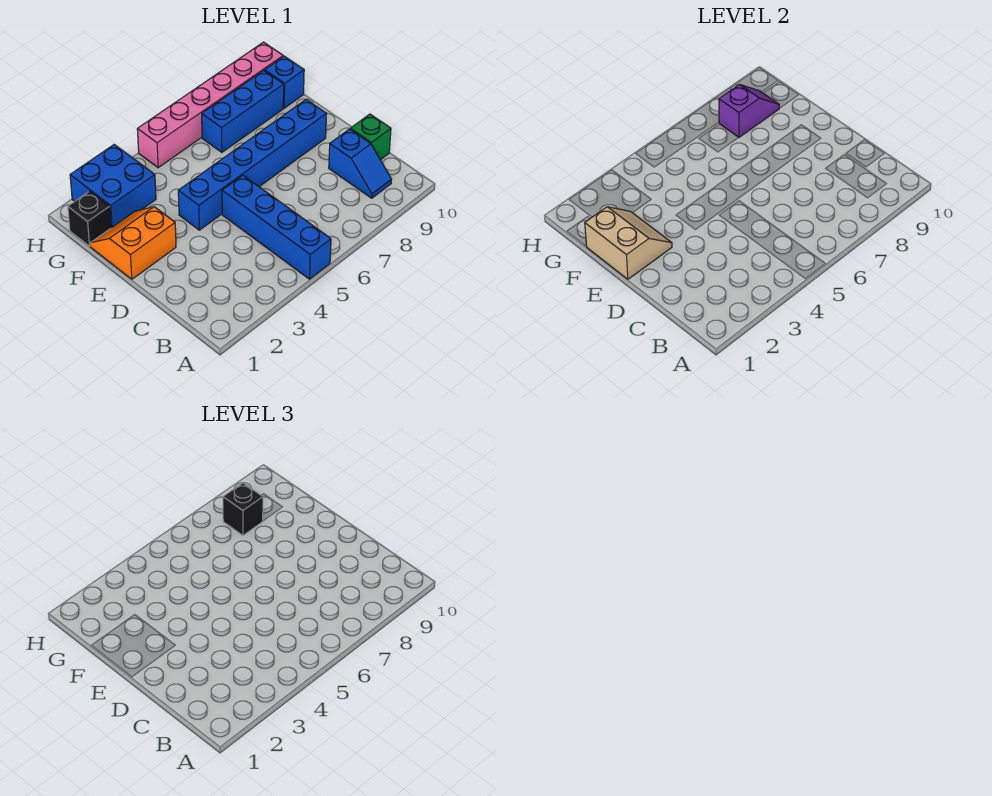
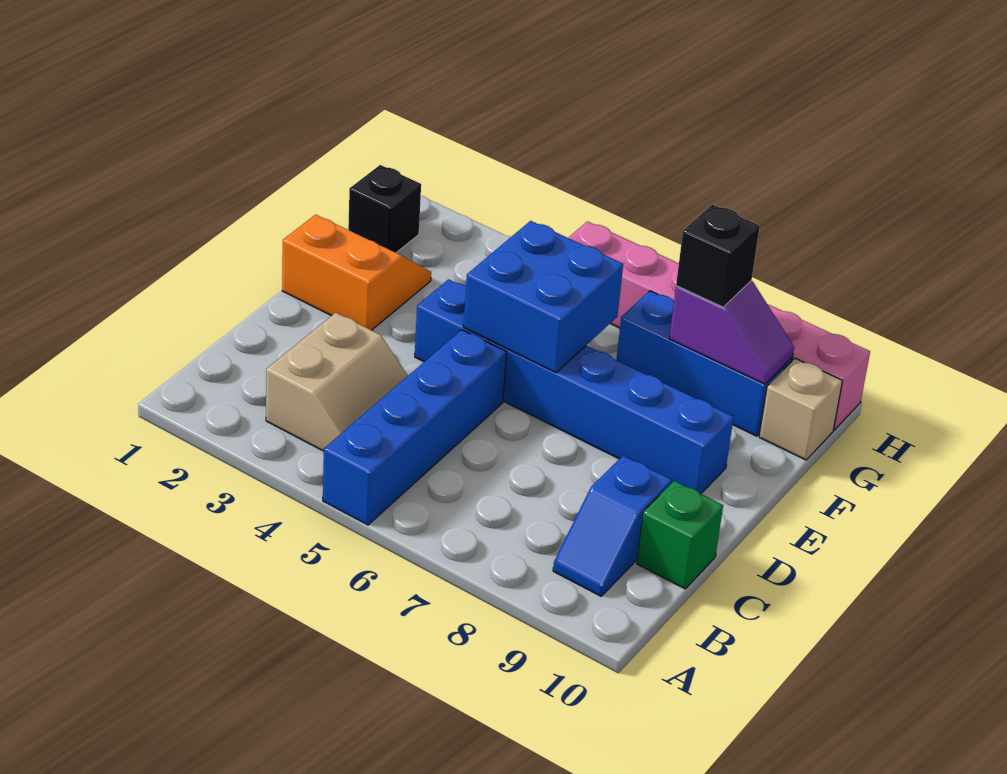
tan 2x2 slope [585,207,672,279] -> tan 2x2 slope moved to [266,313,408,451]
blue 2x2 brick [70,145,156,228] -> blue 2x2 brick moved to [463,221,623,373]
blue 1x1 brick [265,56,304,108] -> tan 1x1 brick [759,358,842,460]

